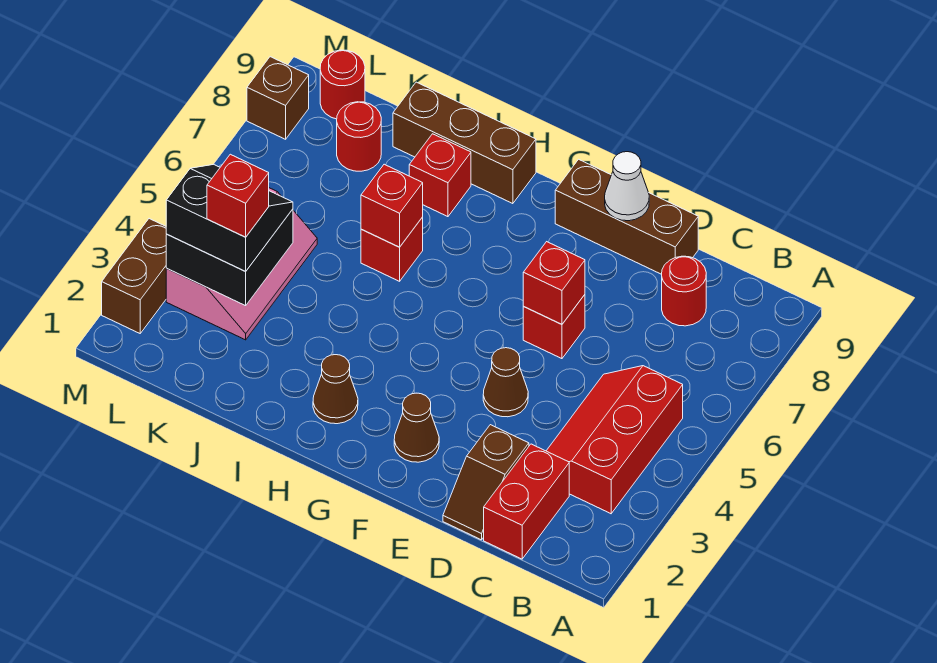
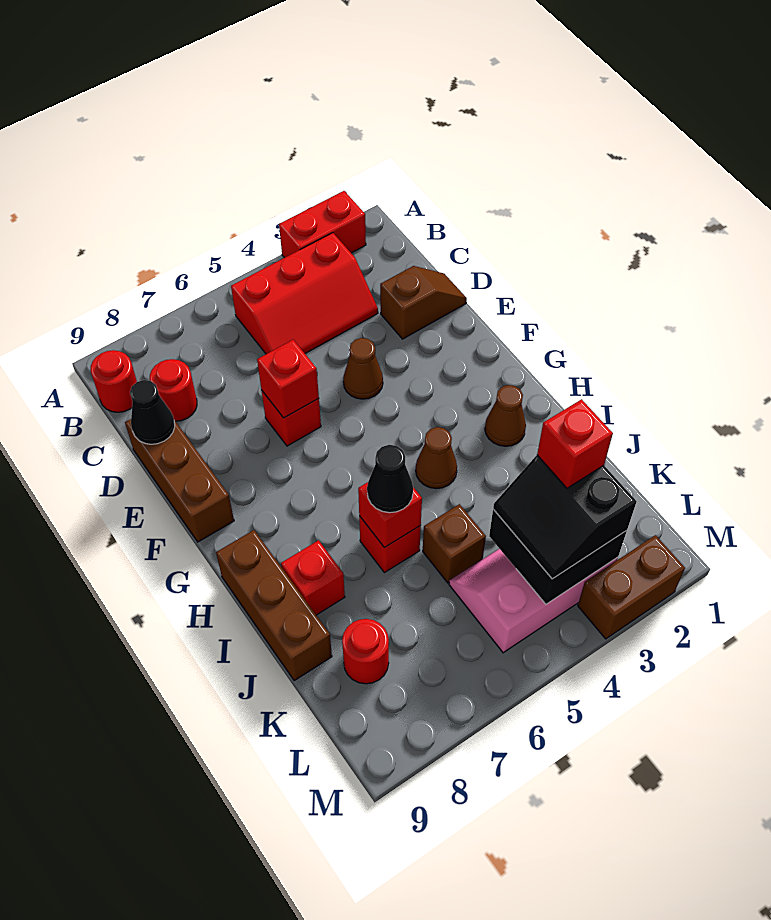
red 1x2 brick [484,444,569,559] -> red 1x2 brick moved to [279,191,366,258]
none -> black 1x1 cone [130,380,175,444]
white 1x1 cone [605,152,649,221] -> none
brown 1x1 cone [394,393,439,462] -> brown 1x1 cone moved to [416,427,457,489]
none -> black 1x1 cone [367,445,413,513]
red 1x1 round brick [320,50,365,119] -> red 1x1 round brick moved to [91,350,137,412]
brown 1x1 brick [247,57,309,139] -> brown 1x1 brick moved to [423,504,486,583]

